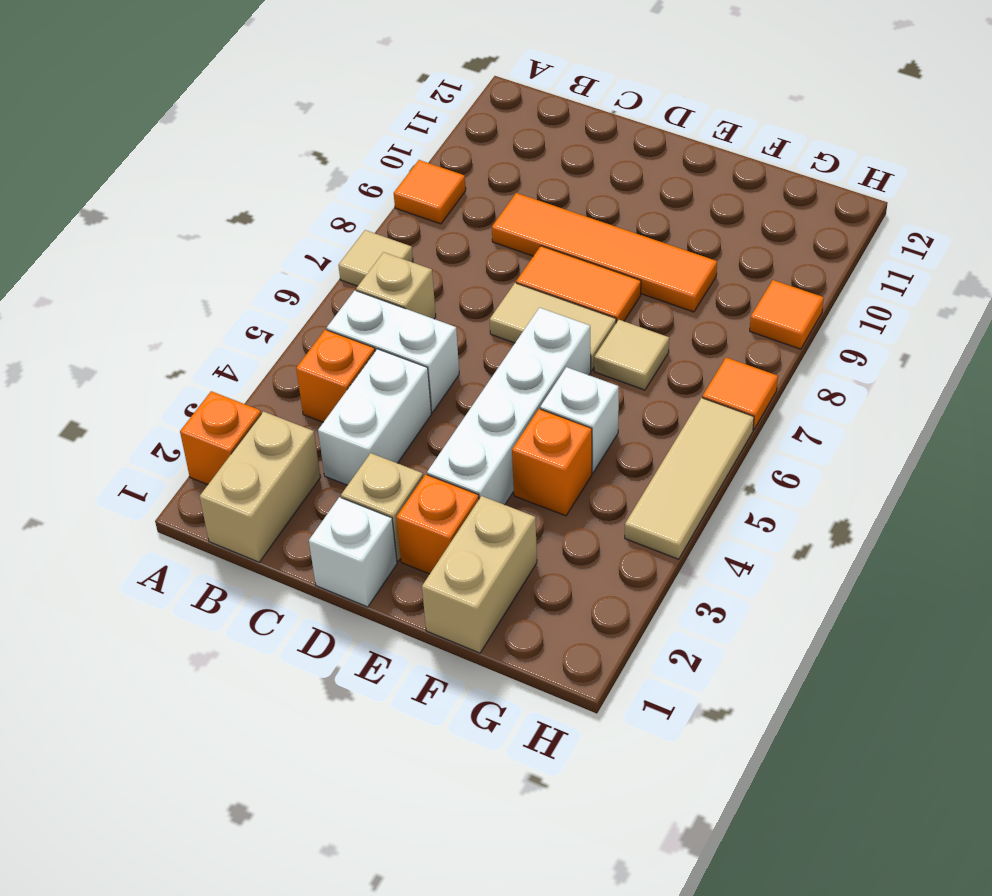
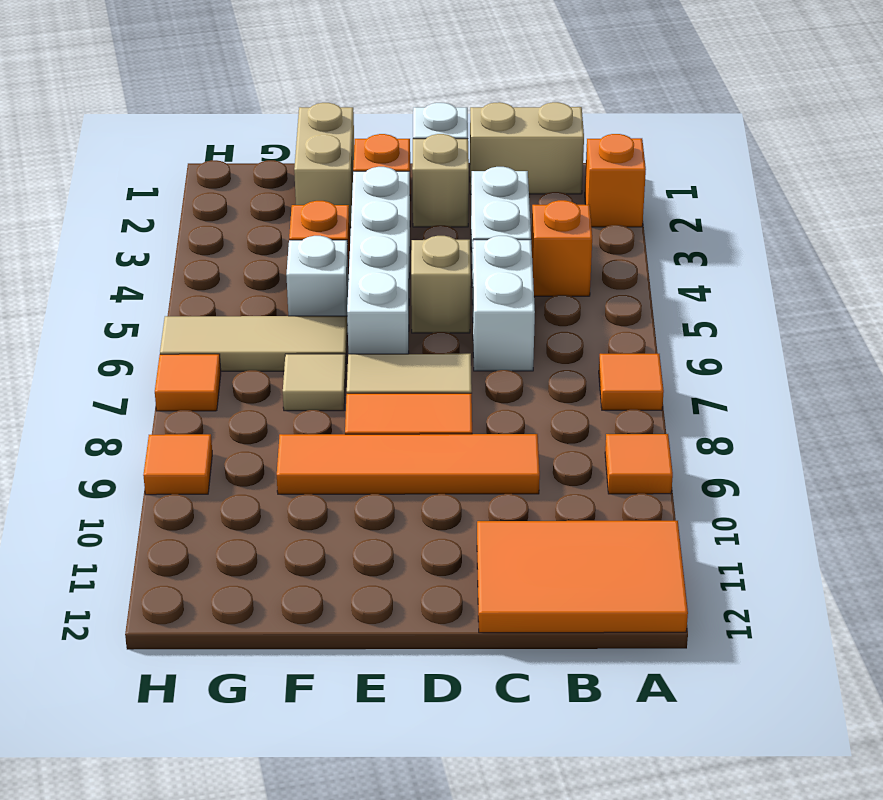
tan 1x1 tile [339,230,413,286] -> orange 1x1 tile [599,354,664,410]
none -> orange 2x3 tile [477,521,688,633]
tan 1x2 brick [200,412,320,562] -> tan 1x2 brick turned to [470,102,584,194]
white 1x2 brick [327,291,459,412] -> white 1x2 brick turned to [472,236,535,371]
tan 1x1 brick [356,252,436,319] -> tan 1x1 brick moved to [411,236,471,333]
tan 1x3 tile [625,398,754,559] -> tan 1x3 tile turned to [160,316,347,371]

